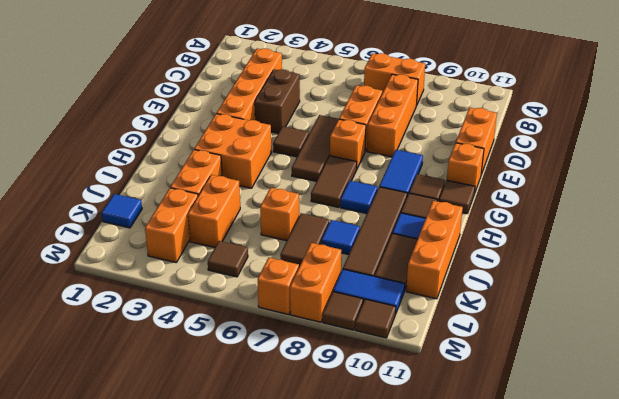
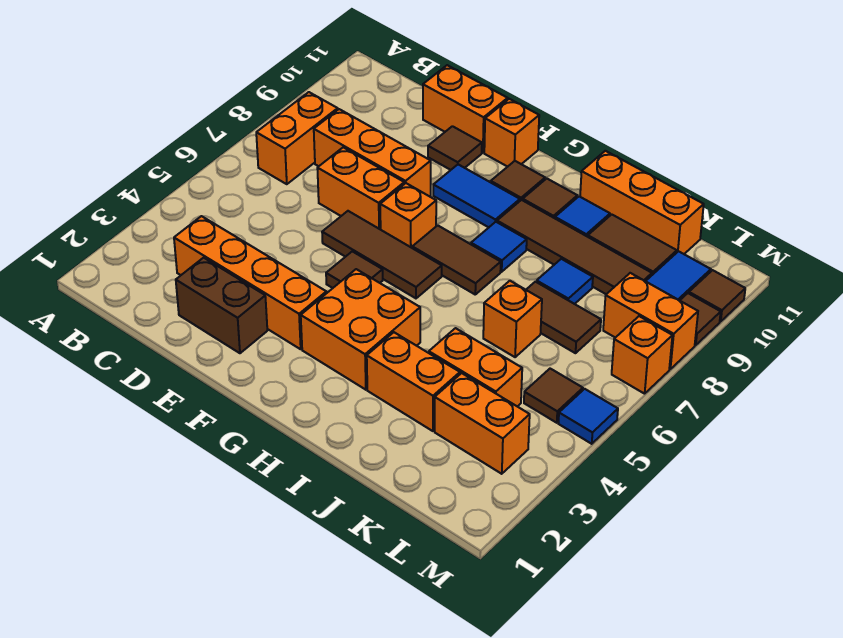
brown 1x2 brick [255,69,300,133] -> brown 1x2 brick moved to [176,258,267,353]
brown 1x1 tile [439,180,475,214] -> brown 1x1 tile moved to [428,126,482,170]
blue 1x1 tile [102,194,142,228] -> blue 1x1 tile moved to [558,389,618,444]

